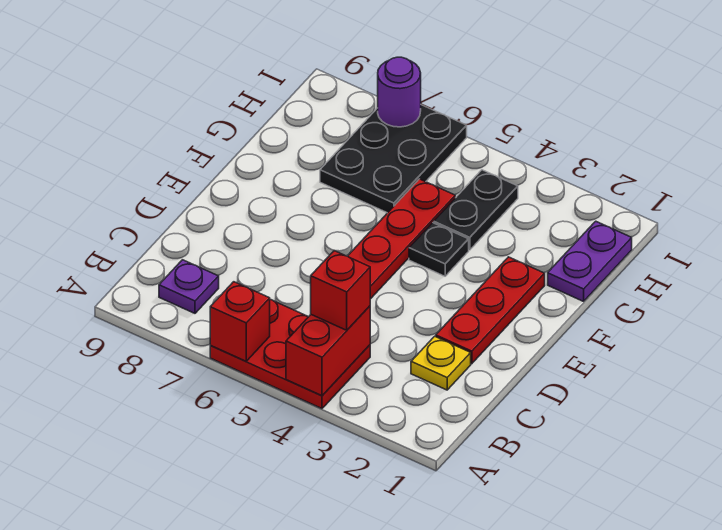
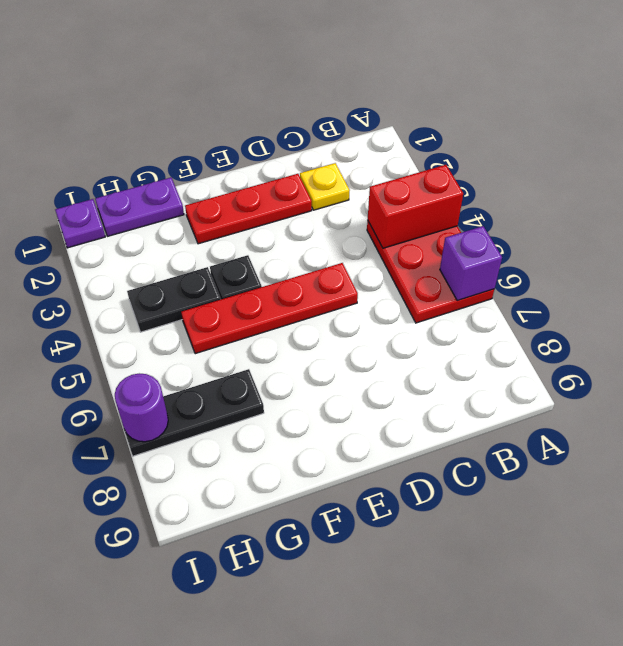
red 1x1 brick [210,282,270,361] -> purple 1x1 brick [440,226,502,301]
red 1x1 brick [311,251,370,330] -> none
purple 1x1 plate [159,260,219,313] -> purple 1x1 plate moved to [55,199,105,248]
black 2x3 plate [320,105,467,213] -> black 1x3 plate [125,369,264,456]

